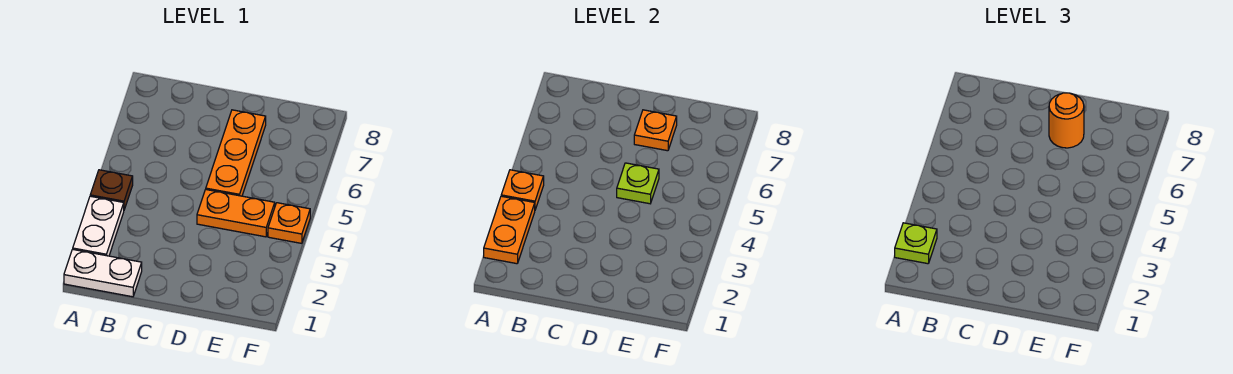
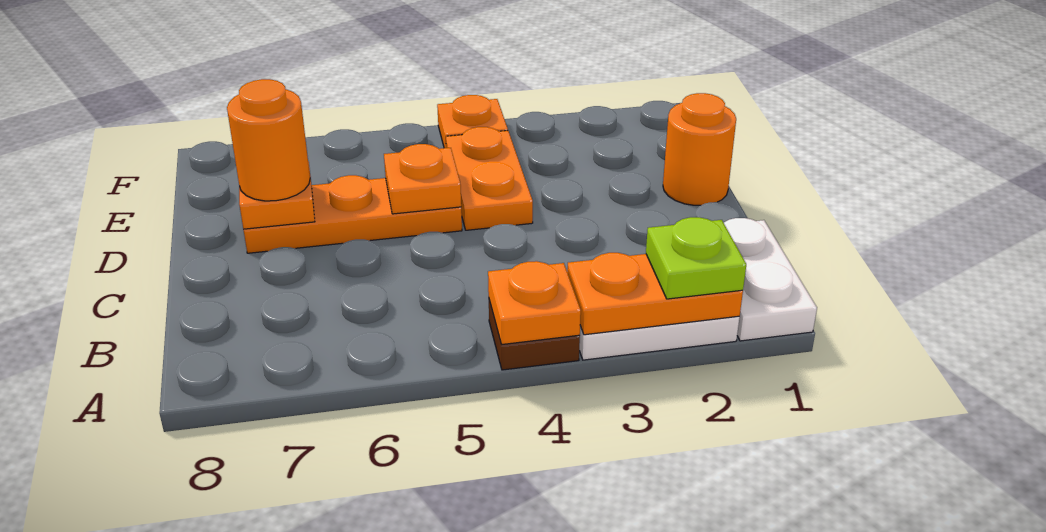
none -> orange 1x1 round brick [663,93,736,205]
lime 1x1 plate [617,163,659,204] -> orange 1x1 plate [384,144,461,214]

